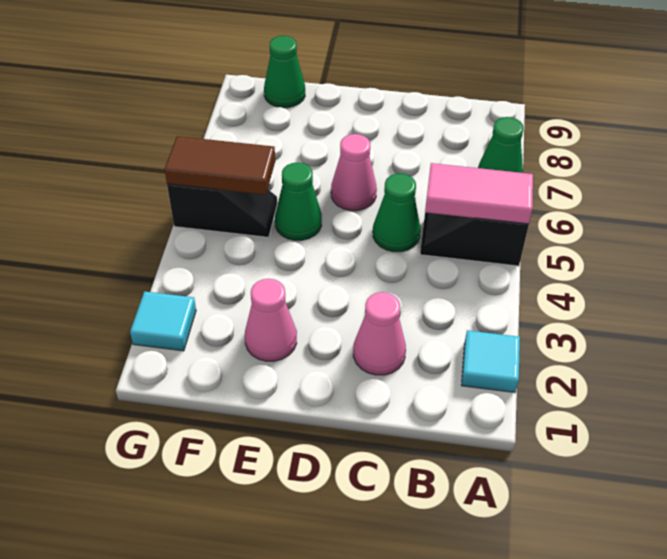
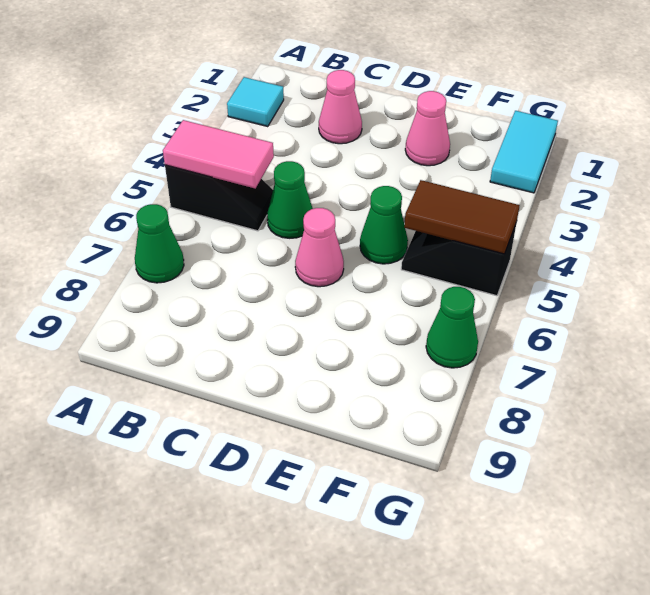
green 1x1 cone [264,36,305,108] -> green 1x1 cone moved to [426,287,478,368]
cyan 1x1 tile [130,291,196,351] -> cyan 1x2 tile [490,111,558,193]

